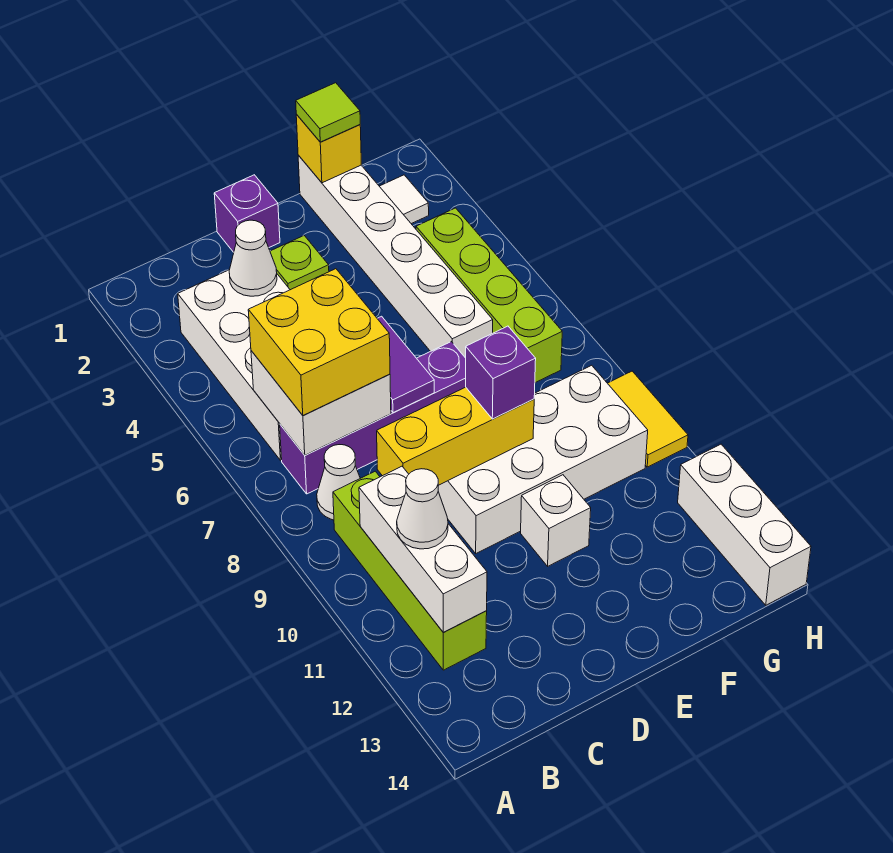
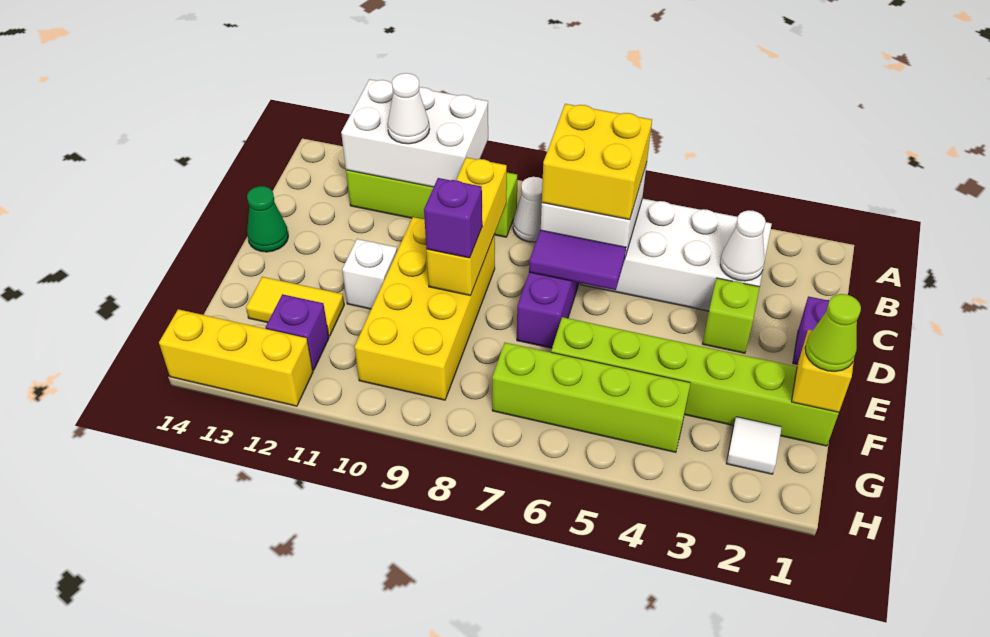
white 1x3 brick [359,466,487,632] -> white 2x3 brick [341,79,488,187]
white 2x4 brick [438,365,648,553] -> yellow 2x4 brick [355,217,495,400]
none -> green 1x1 cone [247,186,288,252]
white 1x6 brick [298,155,493,358] -> lime 1x6 brick [551,317,839,446]
lime 1x1 tile [296,83,360,142] -> lime 1x1 cone [805,294,861,371]
none -> purple 1x1 brick [266,294,329,370]
yellow 1x2 tile [608,371,688,467] -> yellow 1x2 tile moved to [246,277,344,336]
white 1x3 brick [678,444,811,605] -> yellow 1x3 brick [159,309,313,406]

